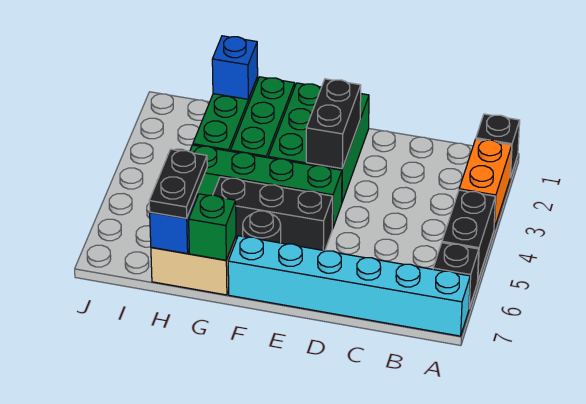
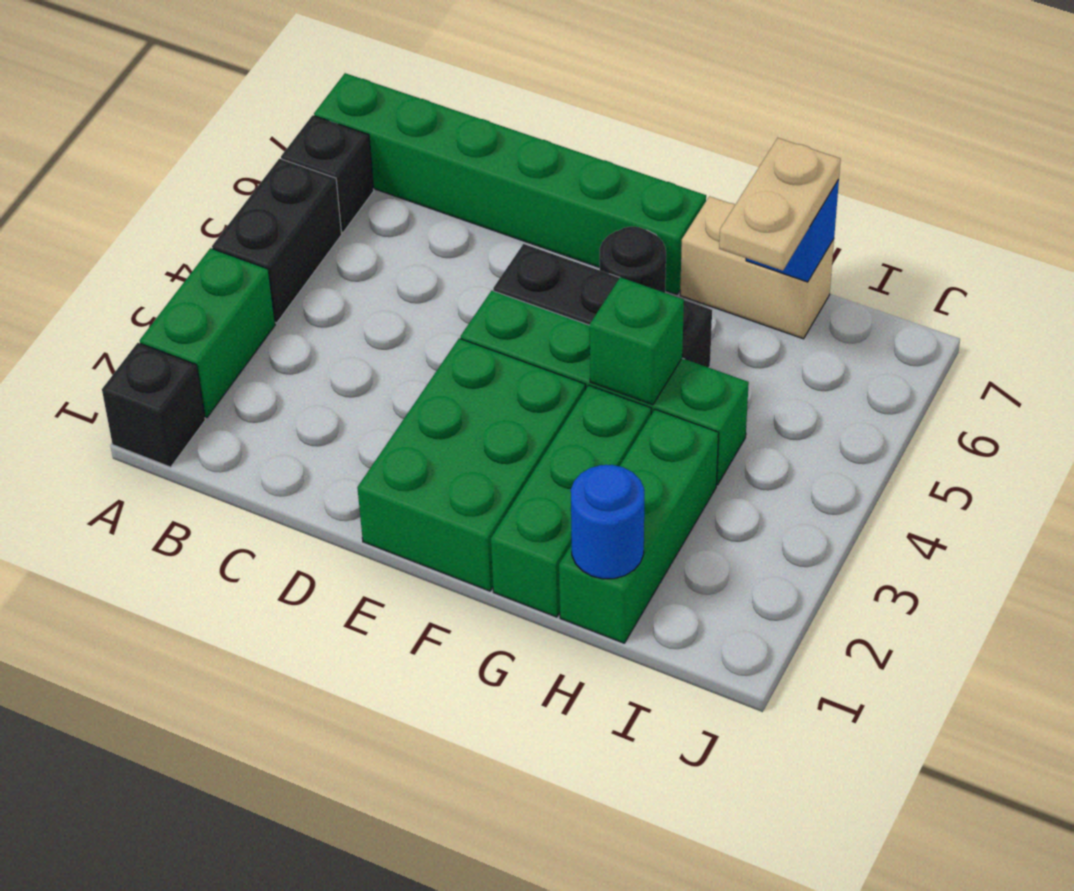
orange 1x2 brick [459,139,512,228] -> green 1x2 brick [140,248,275,418]
cyan 1x6 brick [228,236,470,336] -> green 1x6 brick [314,73,706,294]
black 1x2 brick [306,79,361,169] -> none
green 1x1 brick [189,194,236,260] -> green 1x1 brick moved to [590,277,684,405]
blue 1x1 brick [212,36,258,99] -> blue 1x1 round brick [571,465,644,579]
black 1x2 plate [149,149,207,218] -> tan 1x2 plate [719,138,841,271]

